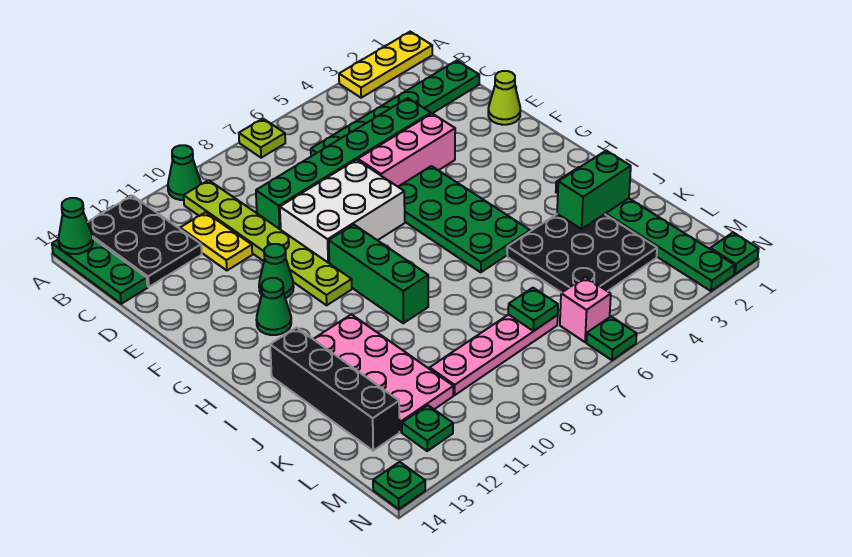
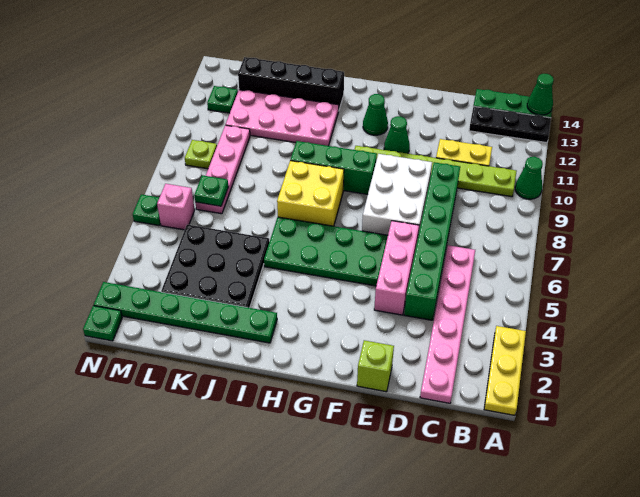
lime 1x1 plate [239,119,285,158] -> lime 1x1 plate moved to [185,140,217,169]
black 2x3 plate [87,196,202,287] -> black 1x3 plate [469,106,551,143]
green 1x6 plate [311,61,479,156] -> pink 1x6 plate [420,245,475,403]
lime 1x1 cone [488,71,520,125] -> lime 1x1 brick [357,340,394,392]
none -> yellow 2x2 brick [277,161,344,226]
green 1x2 brick [557,151,631,229] -> none
green 1x1 plate [373,462,425,509] -> none

